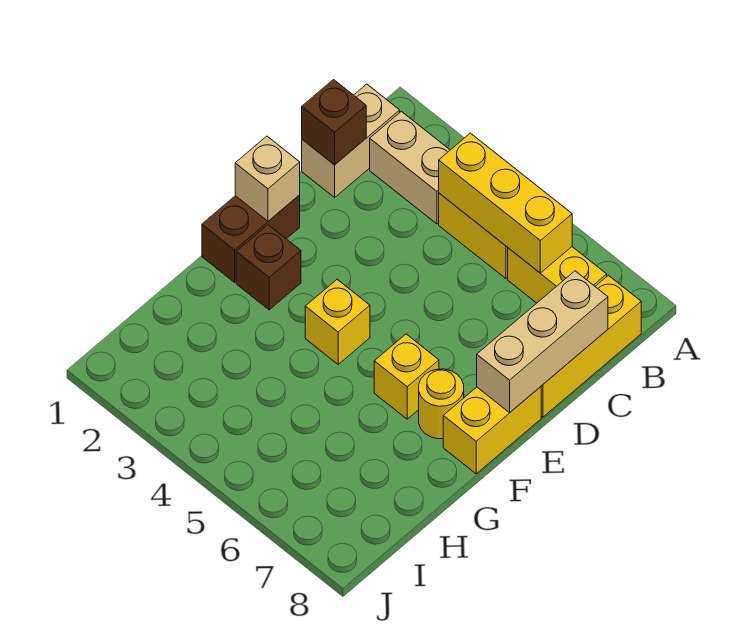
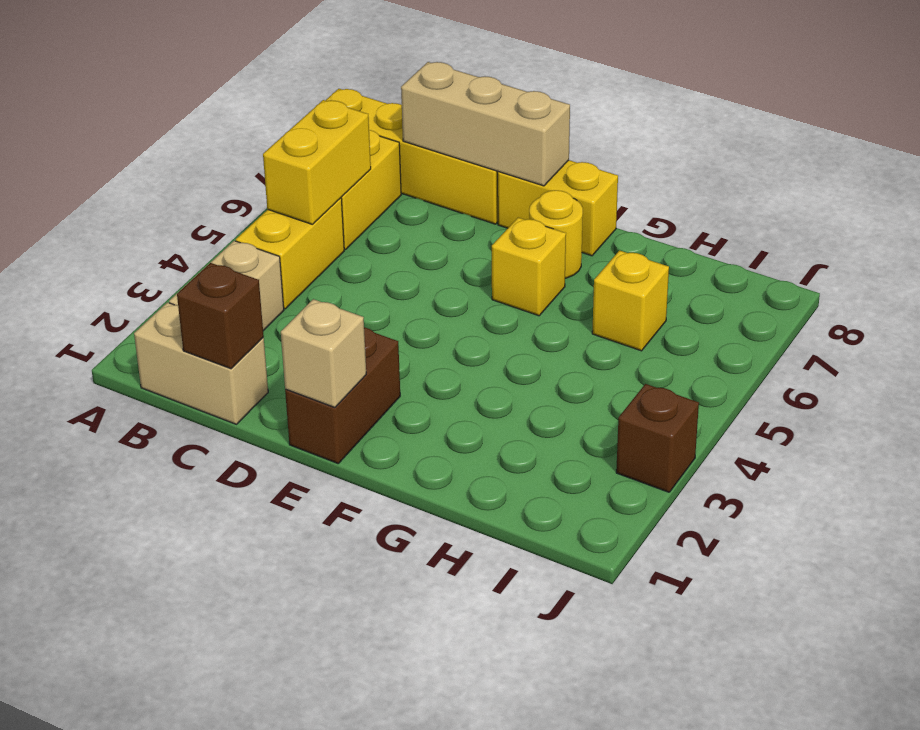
yellow 1x3 brick [439,133,572,273] -> yellow 1x2 brick [263,100,371,224]
yellow 1x3 brick [541,275,641,417] -> yellow 1x4 brick [326,89,498,224]
brown 1x2 brick [202,195,300,282] -> brown 1x2 brick turned to [285,327,400,463]
brown 1x1 brick [236,225,301,310] -> brown 1x1 brick moved to [616,384,699,492]
yellow 1x1 brick [305,280,370,364] -> yellow 1x1 brick moved to [592,250,669,351]

